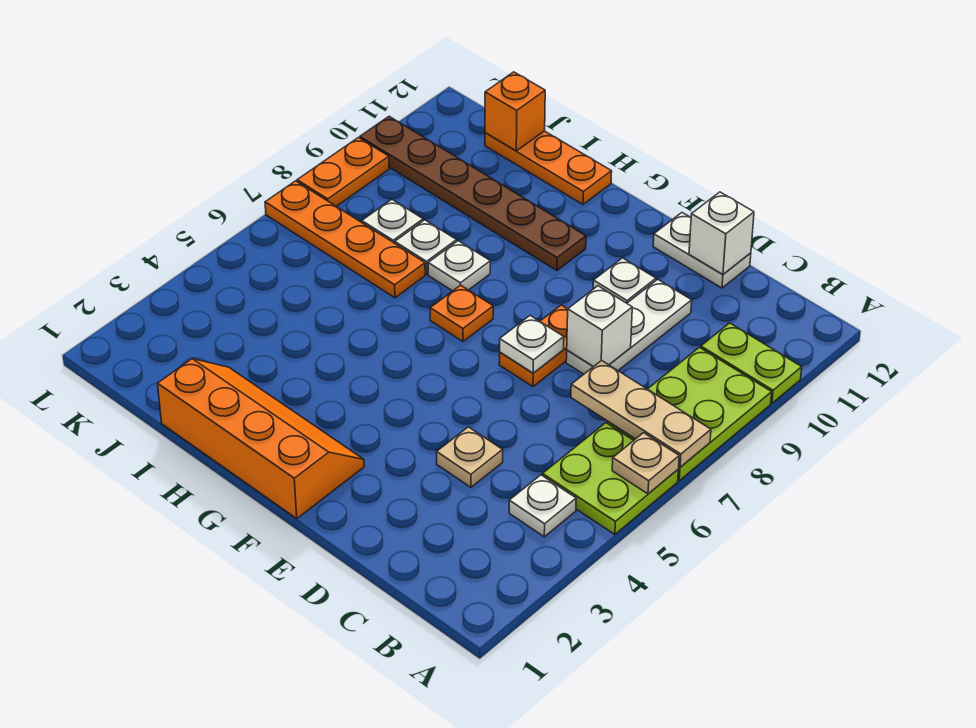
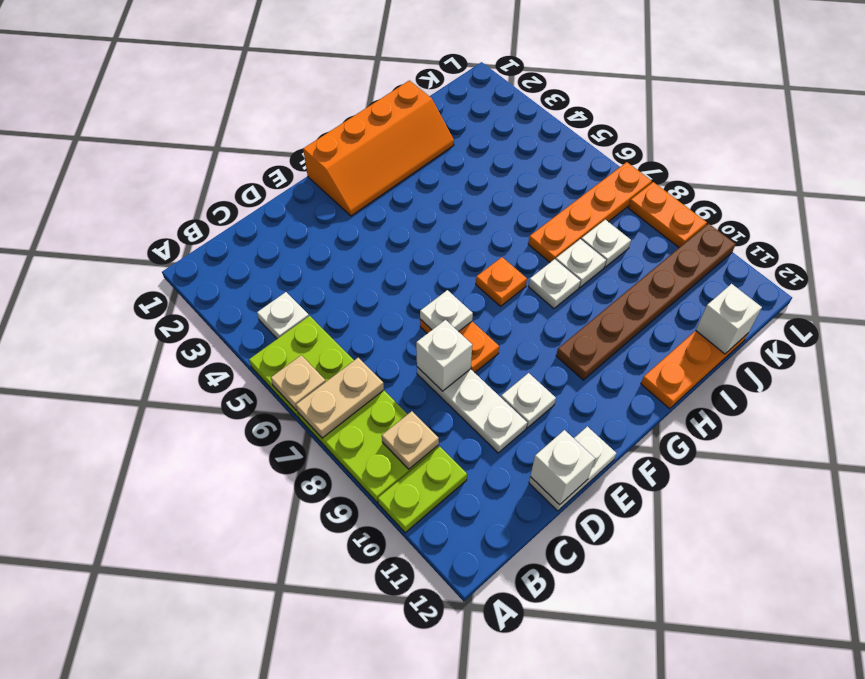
tan 1x3 plate [571,360,711,467] -> tan 1x2 plate [296,358,384,438]
tan 1x1 plate [437,427,503,487] -> tan 1x1 plate moved to [382,411,439,469]
orange 1x1 brick [485,72,545,151] -> white 1x1 brick [696,284,762,354]

